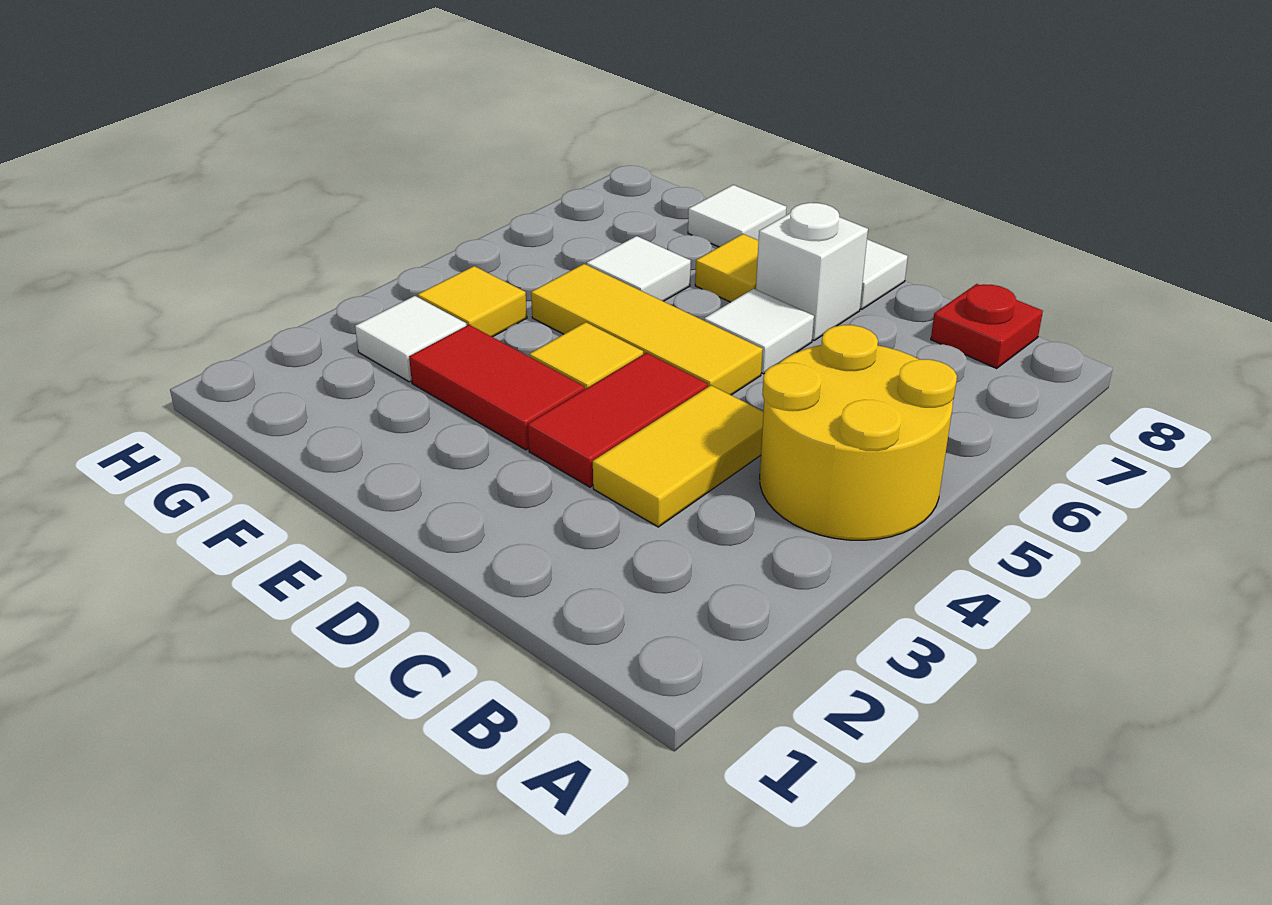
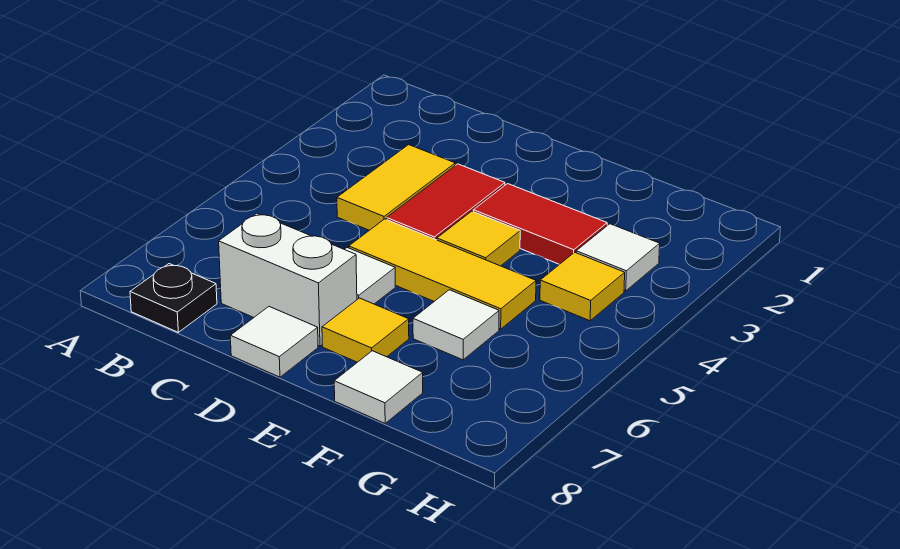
yellow 2x2 round brick [760,325,957,540] -> none
red 1x1 plate [931,284,1043,368] -> black 1x1 plate [130,264,217,332]
white 1x1 brick [756,203,868,340] -> white 1x2 brick [219,213,357,346]

